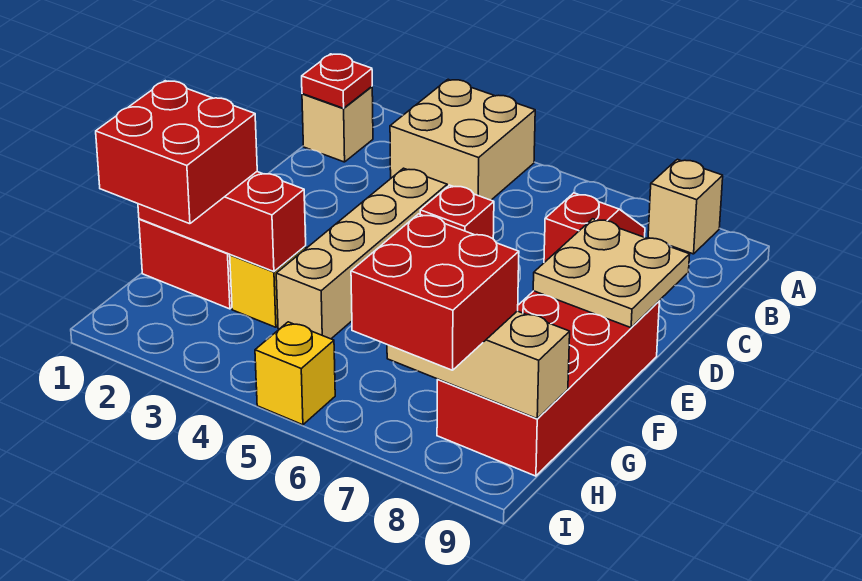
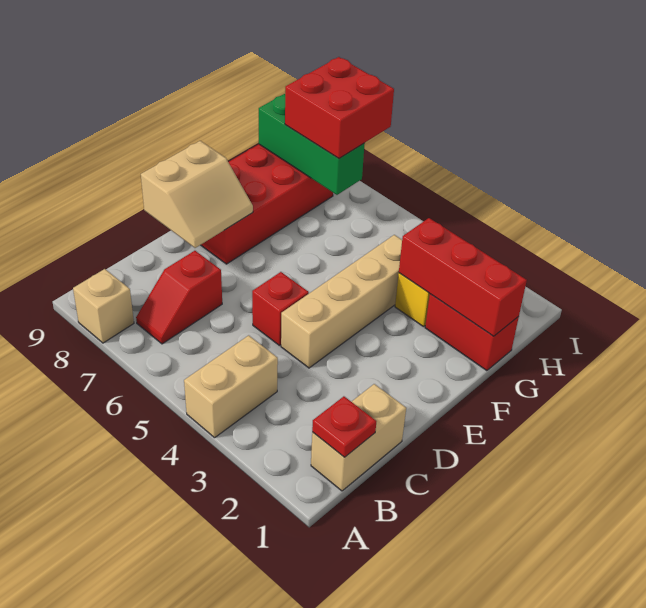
tan 2x2 brick [390,79,535,200] -> tan 1x2 brick [184,335,278,438]
tan 1x1 brick [302,87,373,162] -> tan 1x2 brick [311,384,406,491]
tan 2x2 plate [533,219,690,328] -> tan 2x2 slope [141,141,253,248]
red 2x2 brick [96,81,257,224] -> none
tan 1x3 brick [387,311,570,419] -> green 1x3 brick [259,94,365,195]
yellow 1x1 brick [255,322,335,425] -> none

